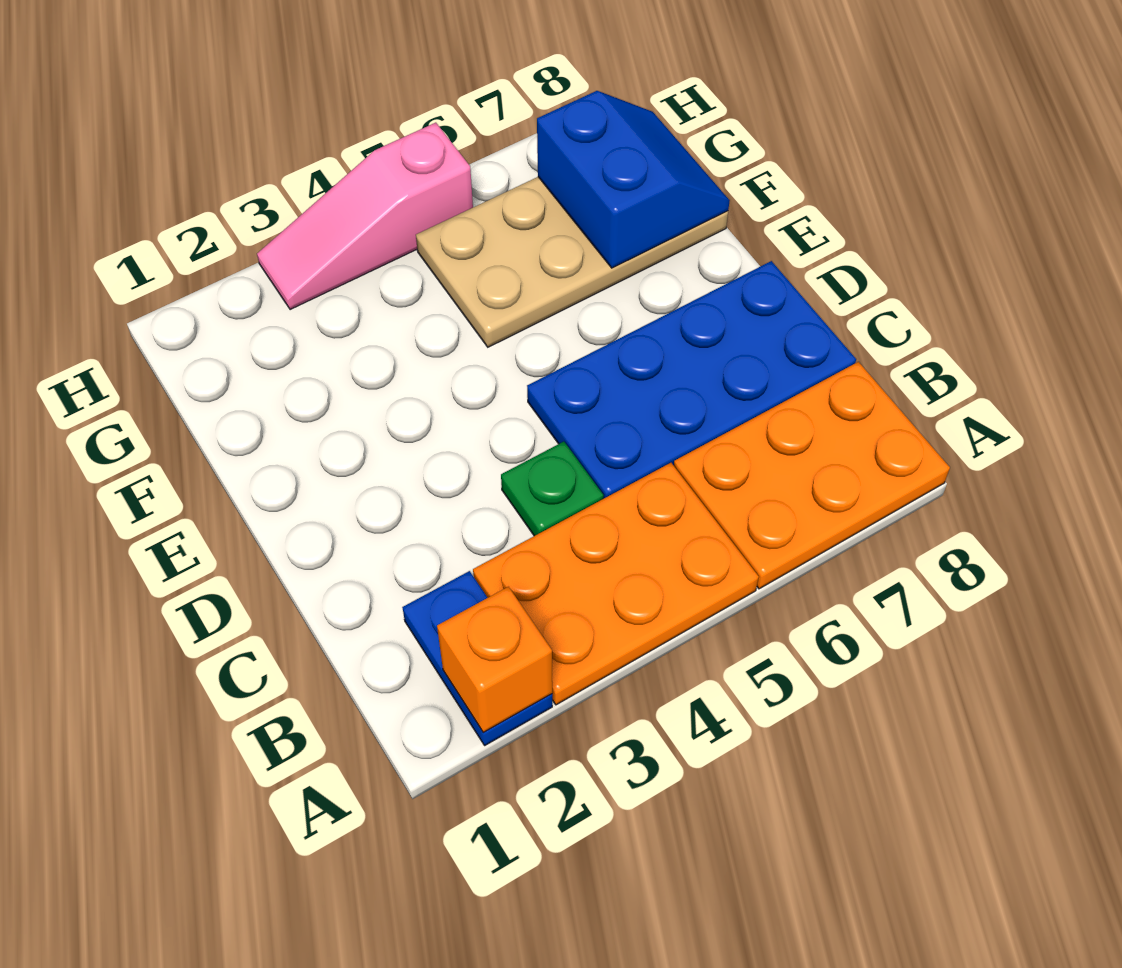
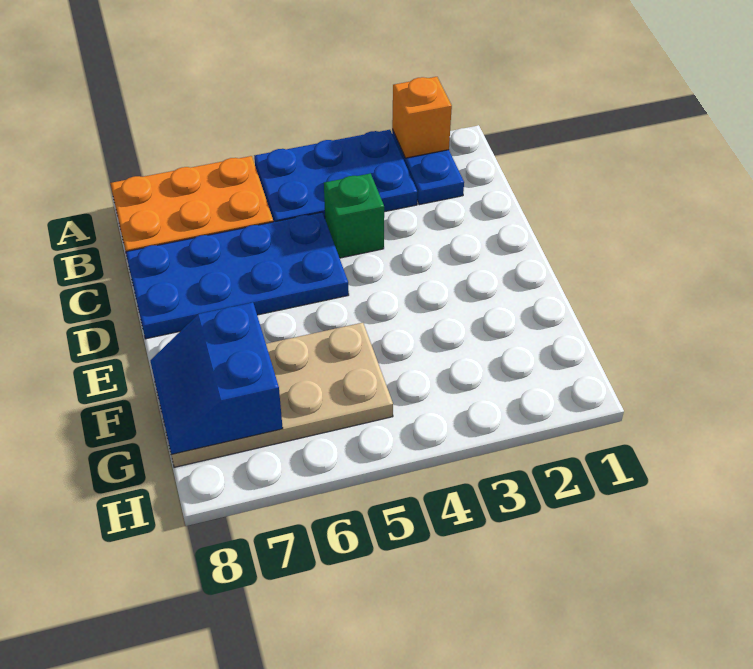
orange 2x3 plate [473,463,759,705] -> blue 2x3 plate [254,130,417,222]
green 1x1 plate [501,442,604,536] -> green 1x1 brick [324,173,384,258]
pink 1x3 slope [257,123,473,310] -> none

